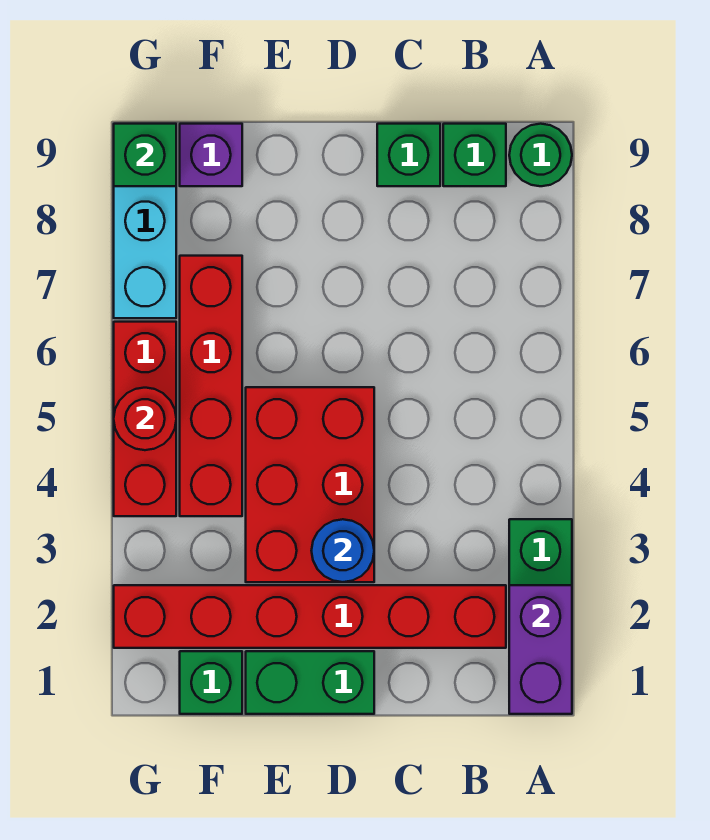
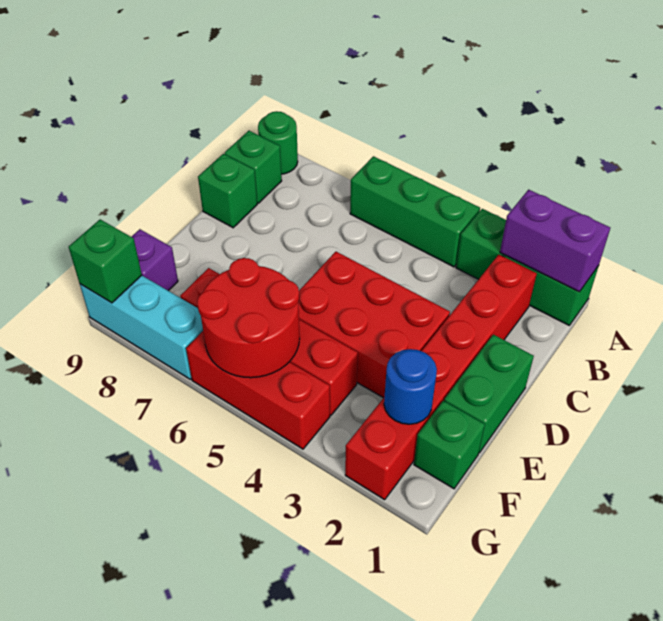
none -> green 1x3 brick [350,156,480,267]
blue 1x1 round brick [311,519,374,582] -> blue 1x1 round brick moved to [384,349,437,424]
red 1x1 round brick [114,388,176,450] -> red 2x2 round brick [197,258,300,378]

